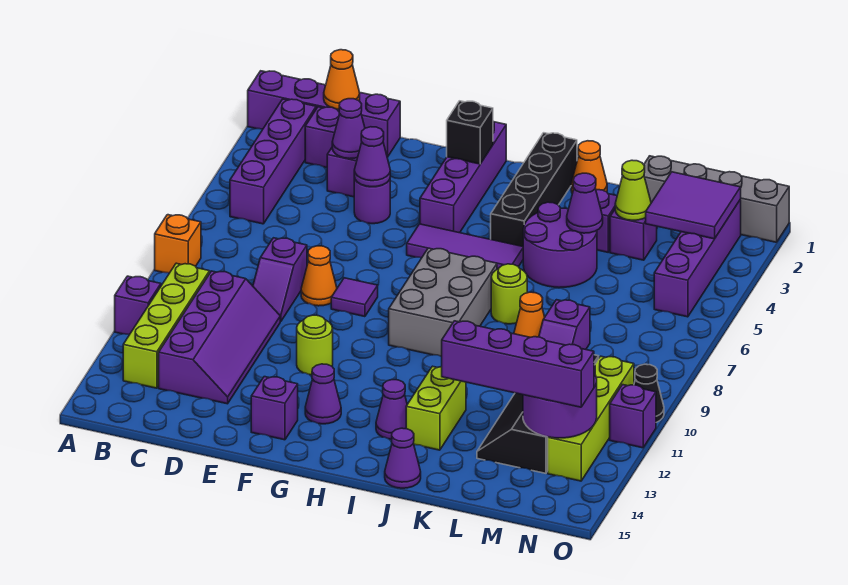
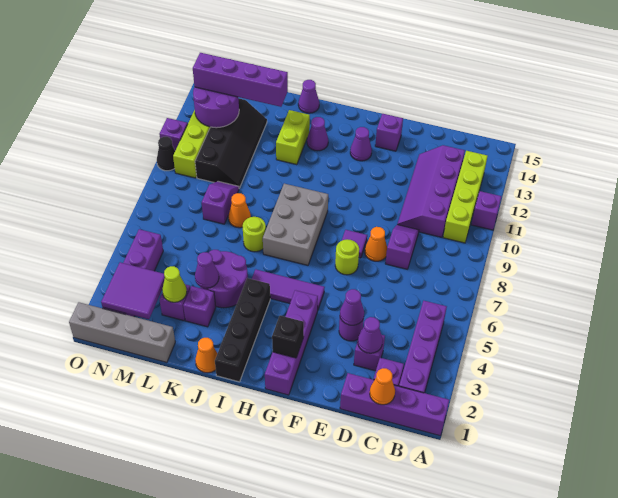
orange 1x1 brick [155,215,201,273] -> none
lime 1x1 round brick [297,315,333,375] -> lime 1x1 round brick moved to [335,239,359,275]

